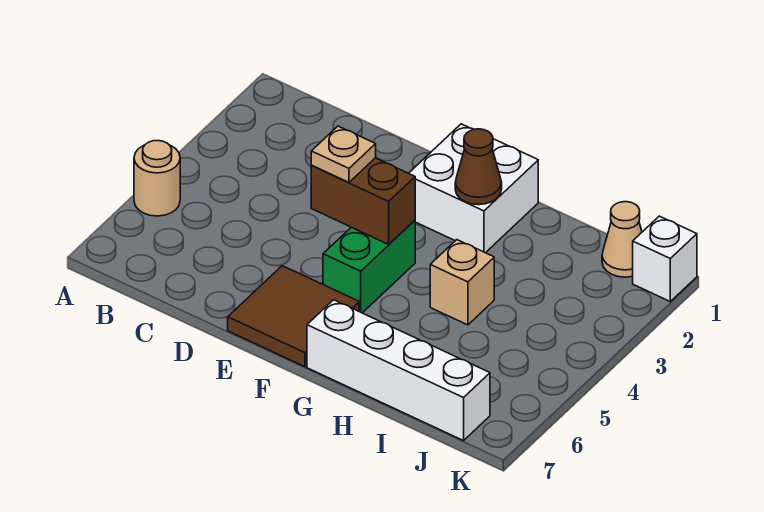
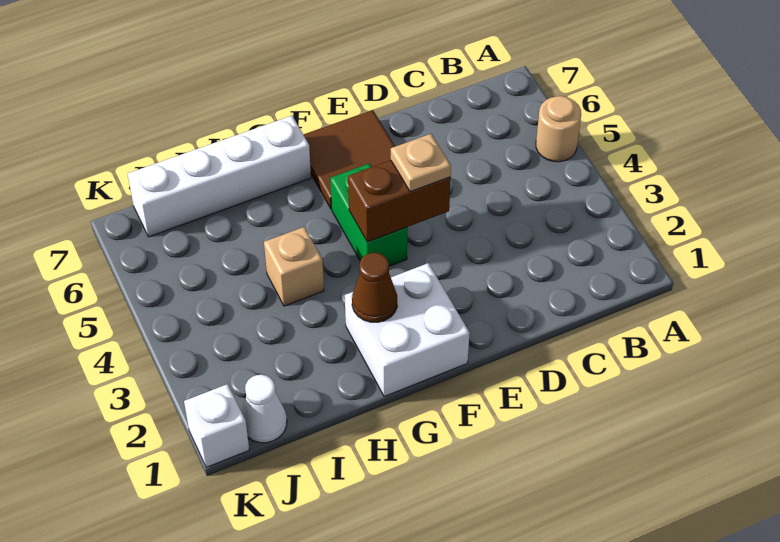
tan 1x1 cone [602,202,642,277] -> white 1x1 cone [242,375,287,443]

